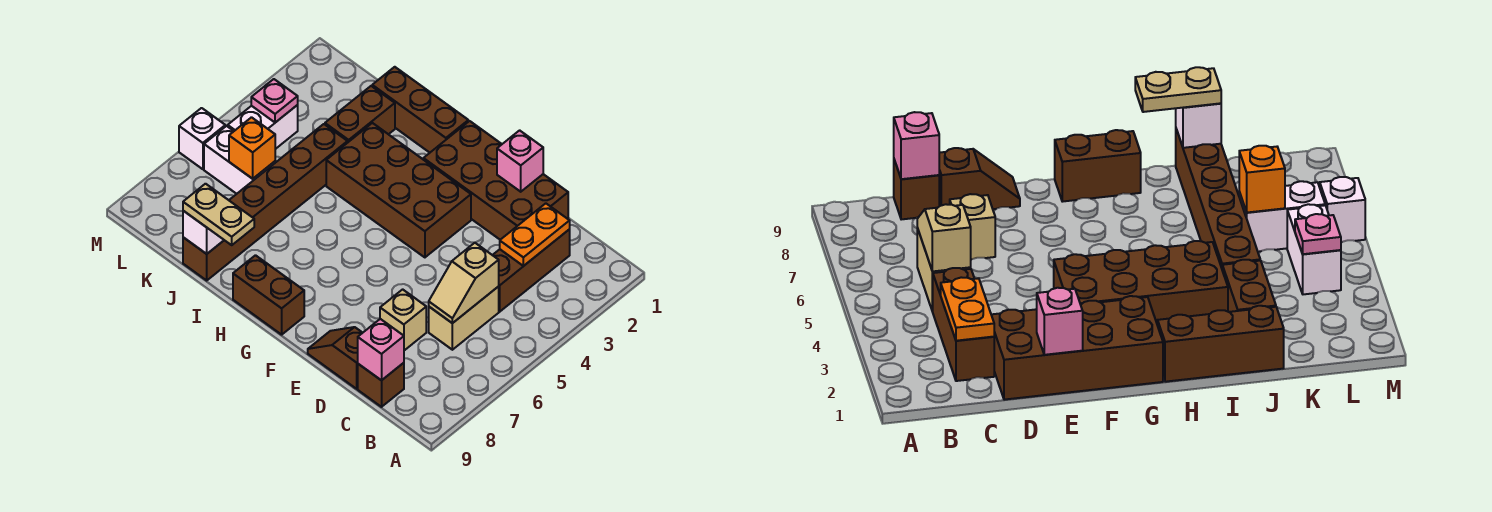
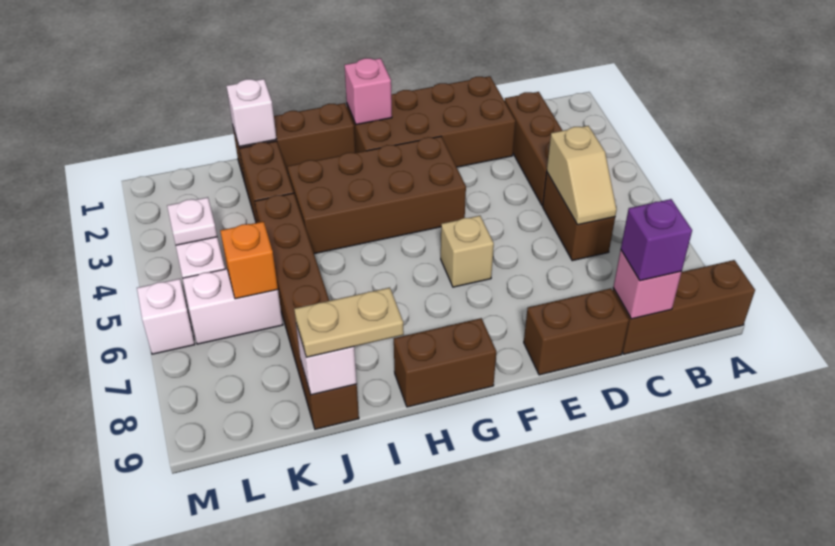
orange 1x2 plate [500,203,570,266] -> none
tan 1x2 brick [429,287,499,350] -> brown 1x2 brick [543,172,615,261]
brown 1x1 brick [358,363,404,407] -> brown 1x3 brick [613,260,755,354]
none -> purple 1x1 brick [621,199,692,281]
tan 1x1 brick [380,289,426,350] -> tan 1x1 brick moved to [441,216,494,287]
brown 1x2 slope [308,327,362,389] -> brown 1x2 brick [524,288,629,375]
pink 1x1 brick [497,130,543,192] -> pink 1x1 brick moved to [345,58,392,125]
none -> white 1x1 brick [226,79,276,147]
pink 1x1 plate [251,79,298,123] -> white 1x1 plate [167,197,217,245]

